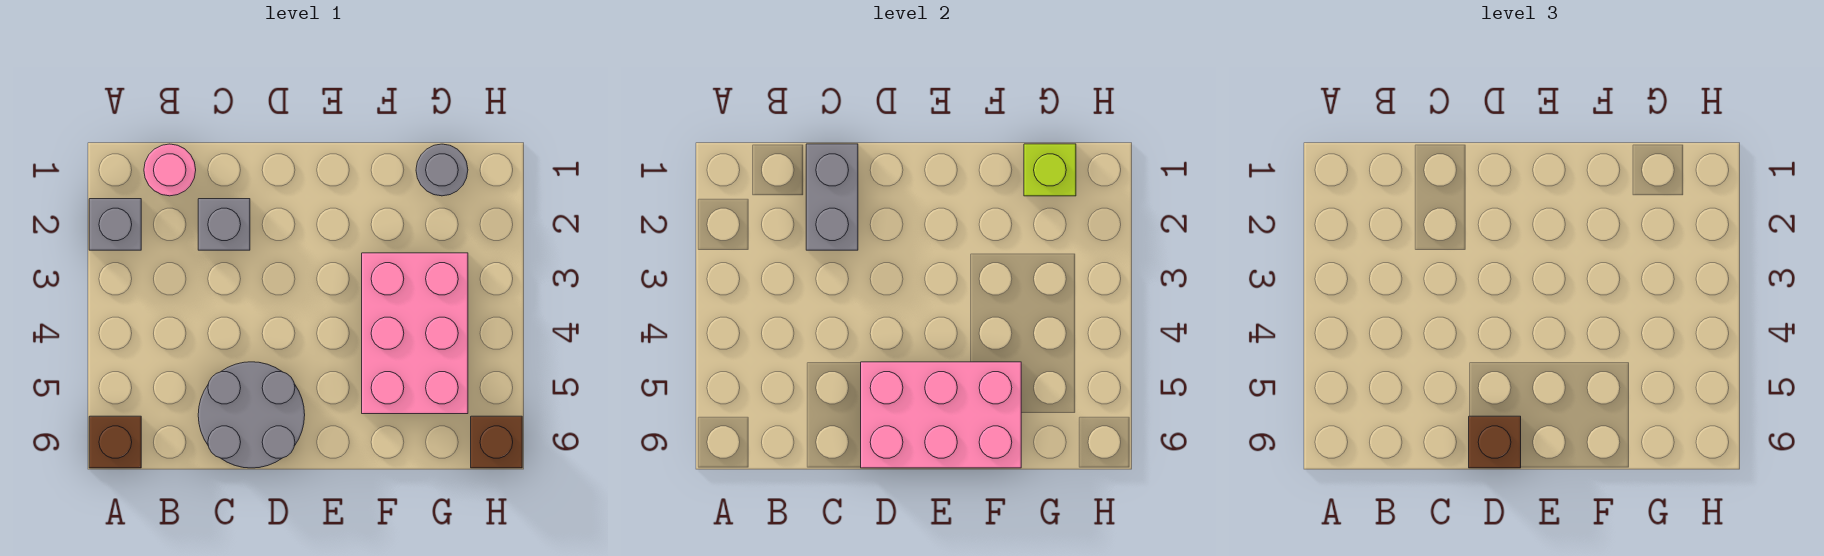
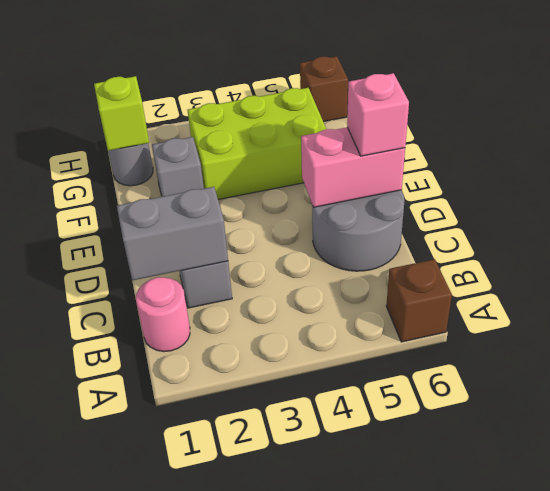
grey 1x1 brick [89,199,141,250] -> grey 1x1 brick moved to [152,137,204,197]
pink 2x3 brick [861,362,1021,468] -> pink 1x2 brick [301,127,405,207]
brown 1x1 brick [1469,416,1521,468] -> pink 1x1 brick [347,73,409,156]
pink 2x3 brick [362,253,468,414] -> lime 2x3 brick [188,88,326,199]

